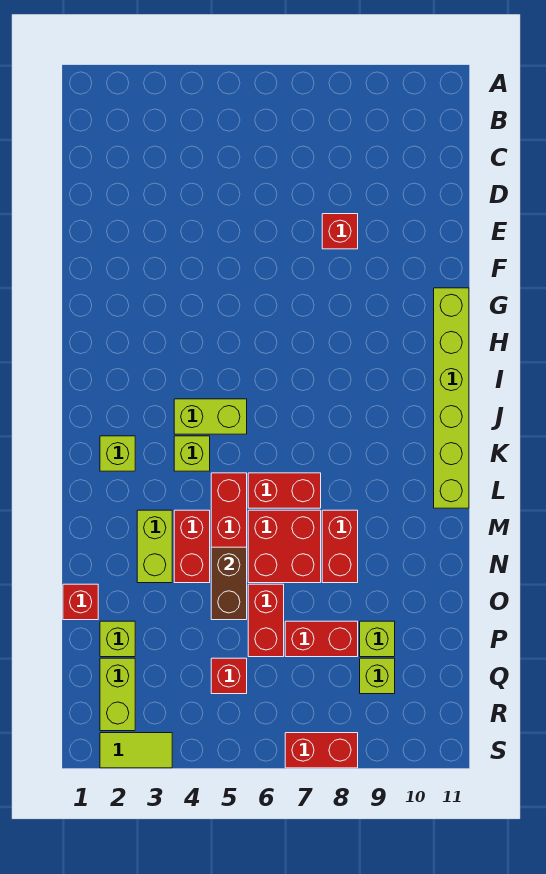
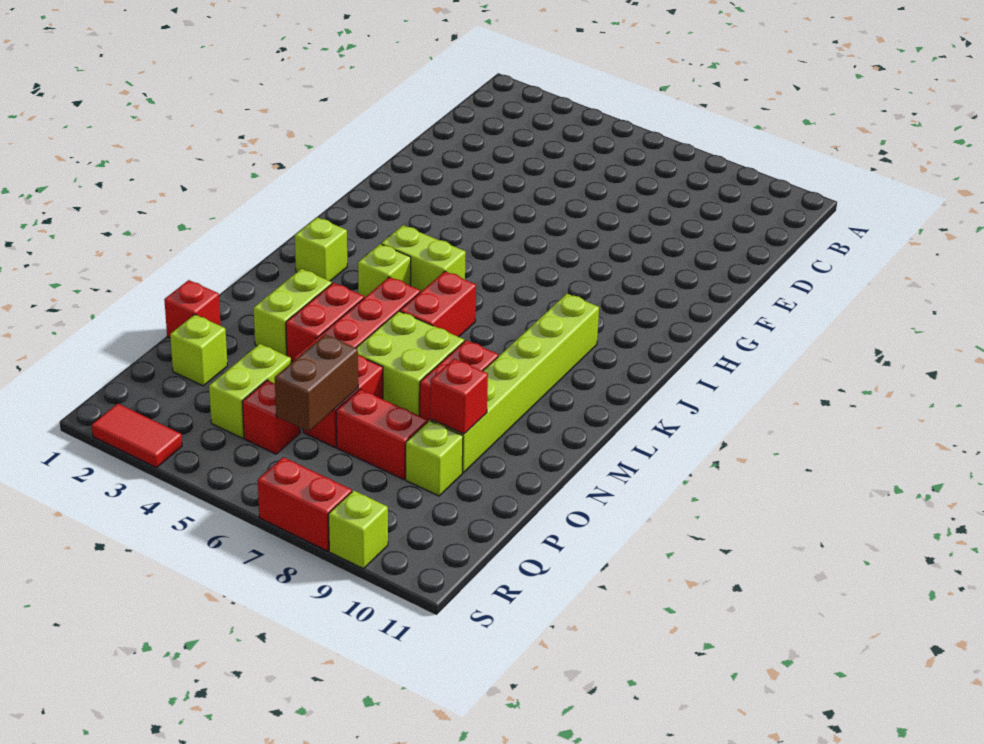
red 1x1 brick [322,214,358,249] -> red 1x1 brick moved to [430,359,488,434]
lime 1x6 brick [434,288,469,508] -> lime 1x6 brick moved to [430,294,599,473]
red 1x2 brick [248,473,321,508] -> red 1x2 brick turned to [400,271,476,337]
red 2x2 brick [248,510,321,583] -> lime 2x2 brick [356,311,464,416]
brown 1x2 brick [211,547,247,620] -> brown 1x2 brick moved to [275,334,358,431]
lime 1x2 brick [100,658,135,731] -> lime 1x2 brick moved to [209,344,291,438]
lime 1x1 brick [360,658,395,694] -> lime 1x1 brick moved to [329,490,388,569]
lime 1x2 tile [100,733,172,768] -> red 1x2 tile [92,403,182,468]

